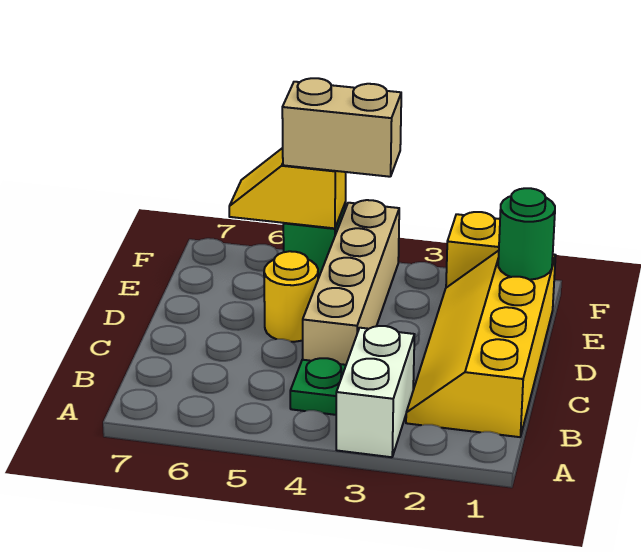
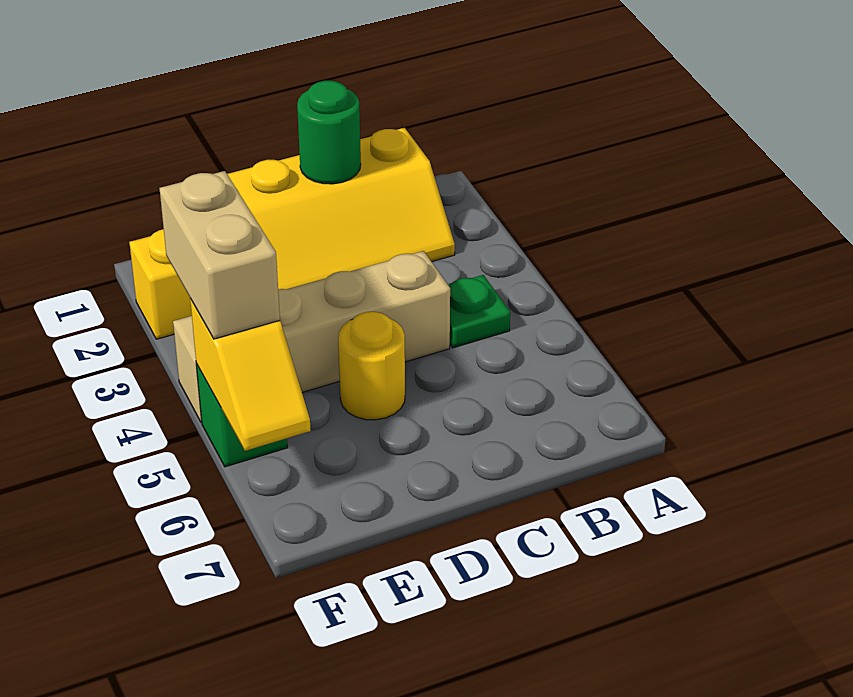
white 1x2 brick [336,326,414,457] -> none
green 1x1 round brick [498,188,555,280] -> green 1x1 round brick moved to [297,81,361,184]

